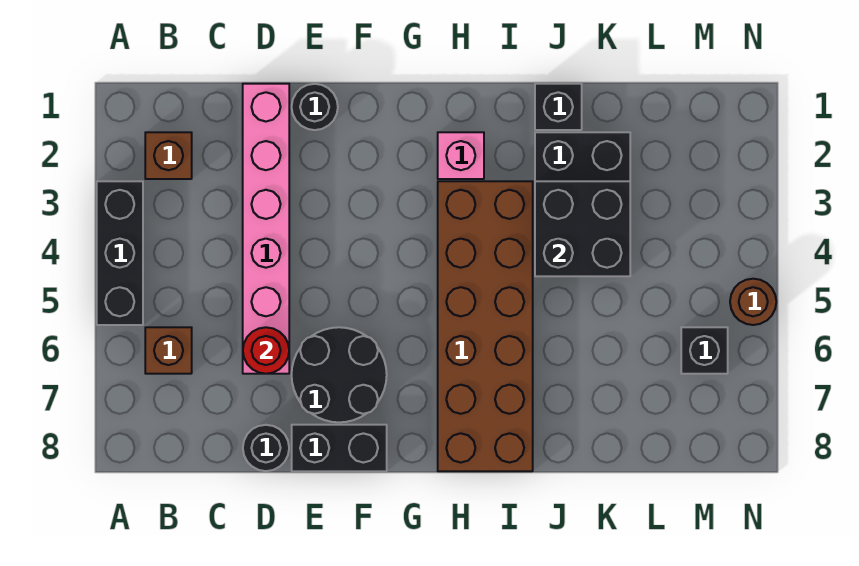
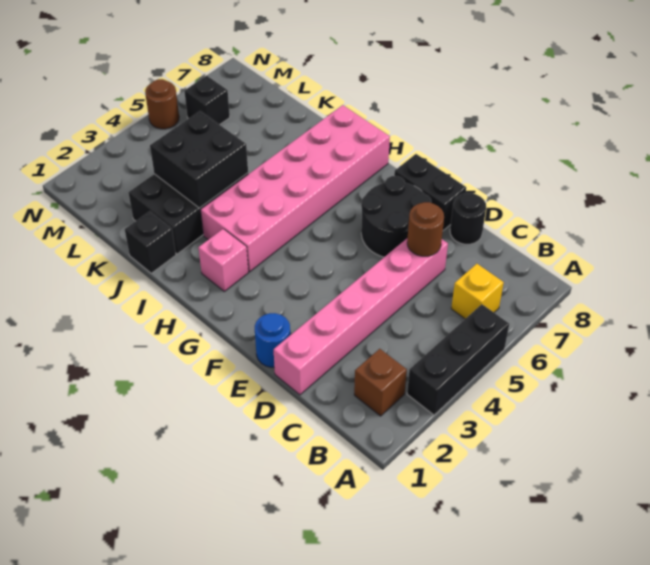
brown 1x1 brick [145,327,192,374] -> yellow 1x1 brick [451,264,504,319]
red 1x1 round brick [243,327,289,374] -> brown 1x1 round brick [407,202,444,256]
black 1x1 round brick [292,84,338,130] -> blue 1x1 round brick [255,313,290,367]
brown 2x6 brick [438,181,533,471] -> pink 2x6 brick [201,105,390,272]

